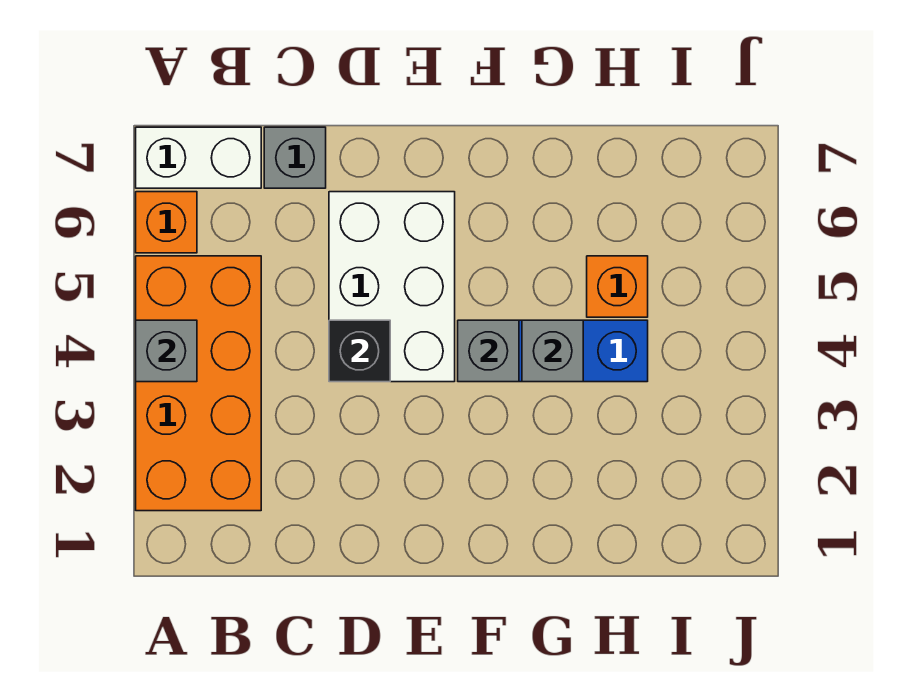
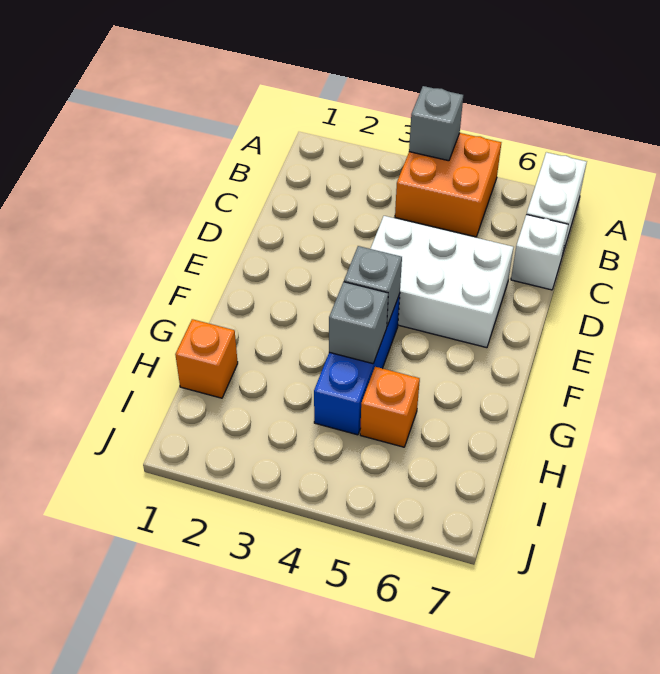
orange 2x4 brick [136,256,261,511] -> orange 2x2 brick [395,133,501,237]
orange 1x1 brick [136,192,197,253] -> orange 1x1 brick moved to [175,319,238,398]
grey 1x1 brick [264,127,326,188] -> white 1x1 brick [511,214,568,290]
black 1x1 brick [329,320,390,382] -> none

